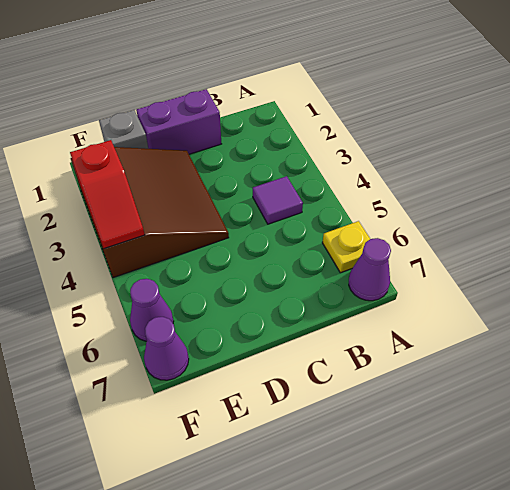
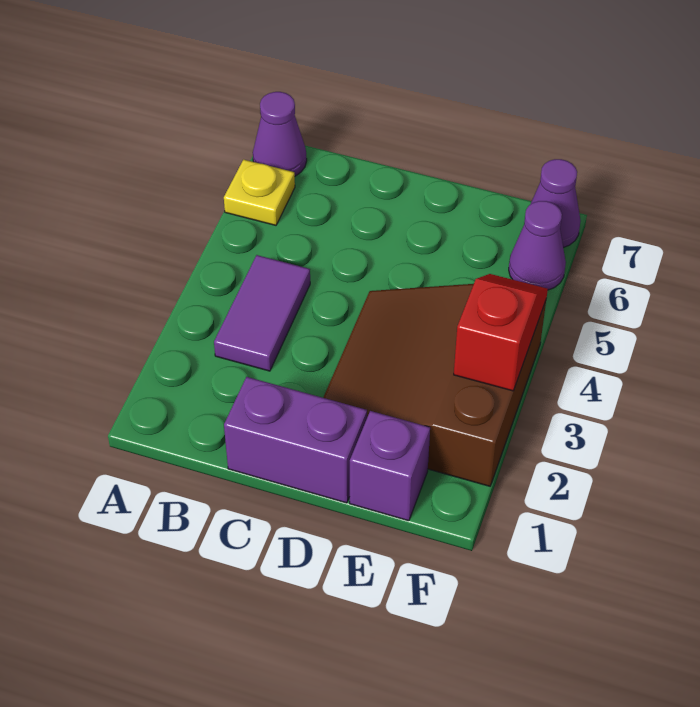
purple 1x1 tile [253,176,303,224] -> purple 1x2 tile [214,255,310,371]
grey 1x1 brick [99,110,148,149] -> purple 1x1 brick [350,411,430,521]

